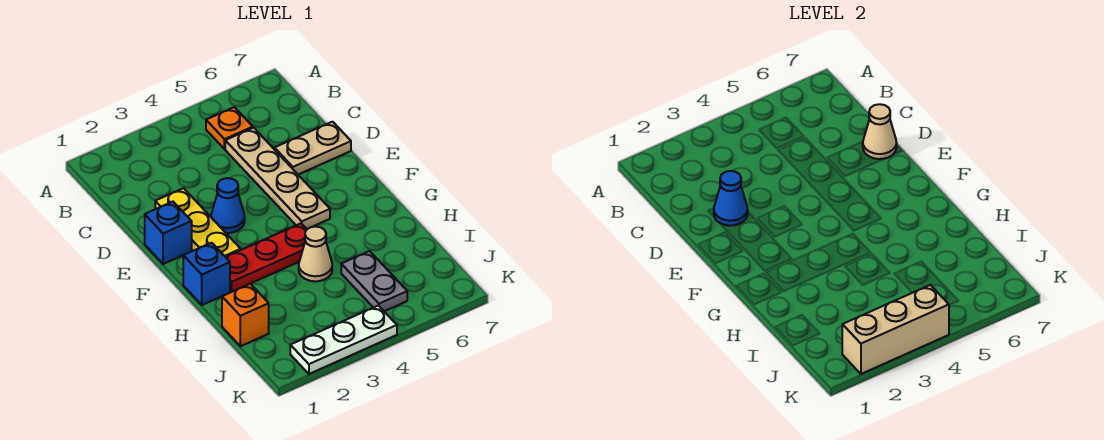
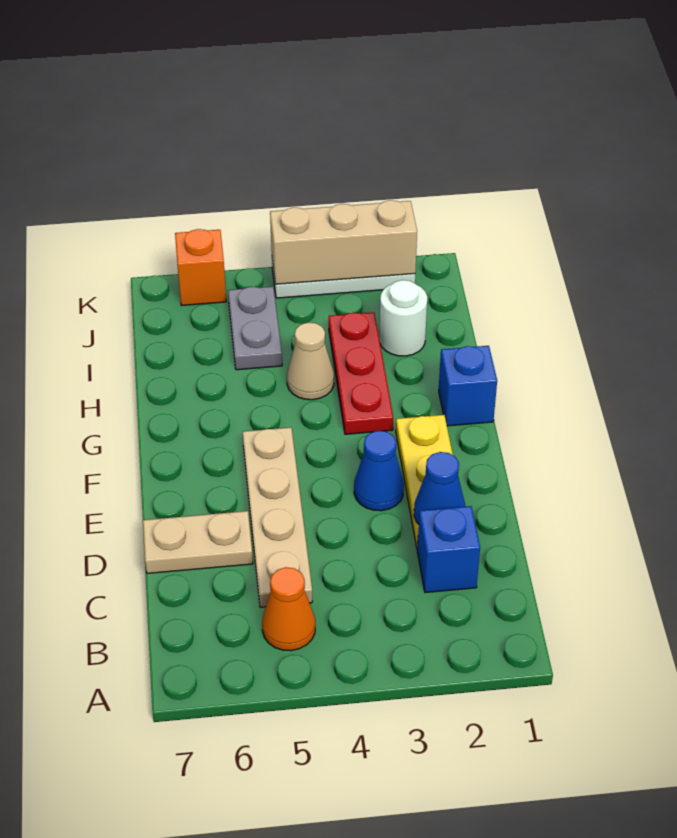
orange 1x1 plate [206,107,253,149] -> orange 1x1 cone [262,567,315,651]
tan 1x1 cone [863,104,897,159] -> none
blue 1x1 brick [145,202,192,264] -> blue 1x1 brick moved to [417,506,480,593]
red 1x3 plate [226,223,307,292] -> red 1x3 plate turned to [329,312,393,434]
orange 1x1 brick [222,284,269,346] -> orange 1x1 brick moved to [175,229,226,306]
none -> white 1x1 round brick [379,280,427,356]

